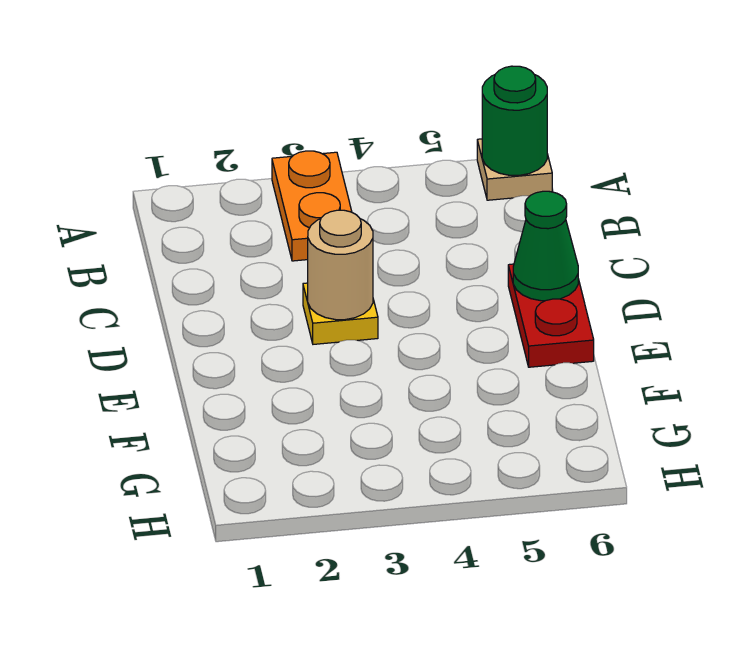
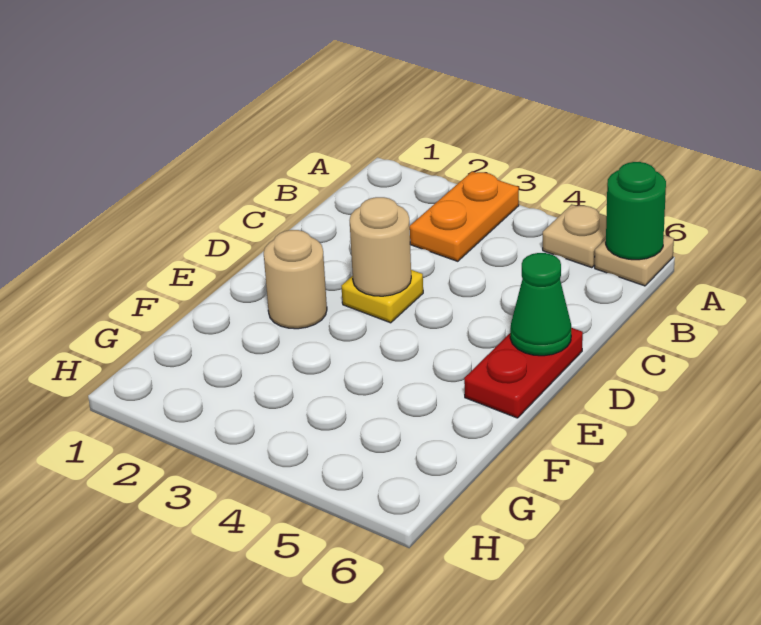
none -> tan 1x1 plate [543,204,606,268]
none -> tan 1x1 round brick [264,230,327,329]

